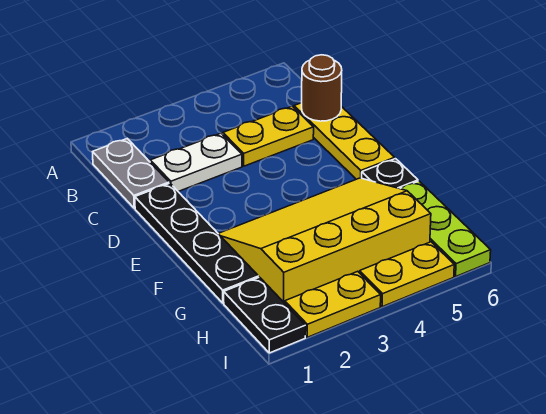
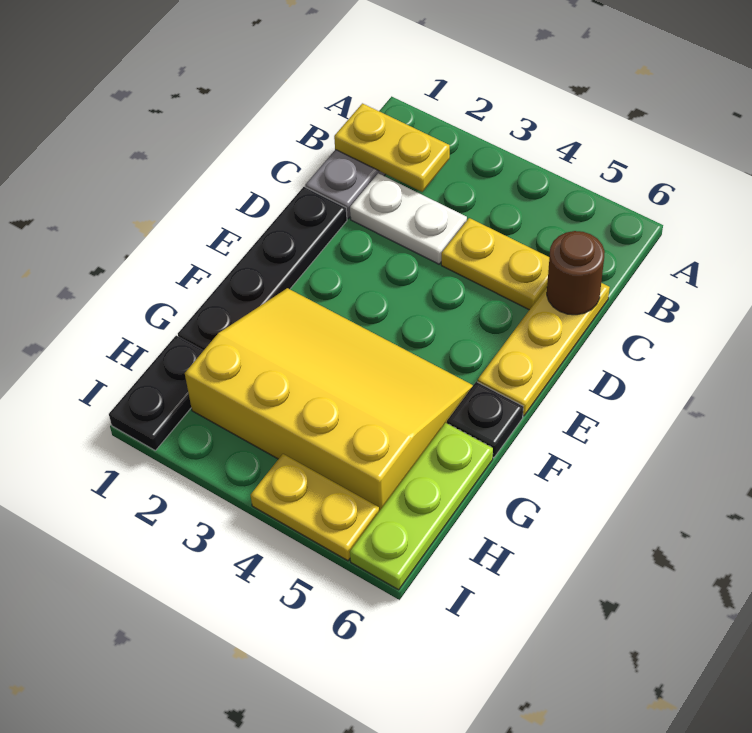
yellow 1x2 plate [285,271,381,337] -> yellow 1x2 plate moved to [334,103,450,192]

